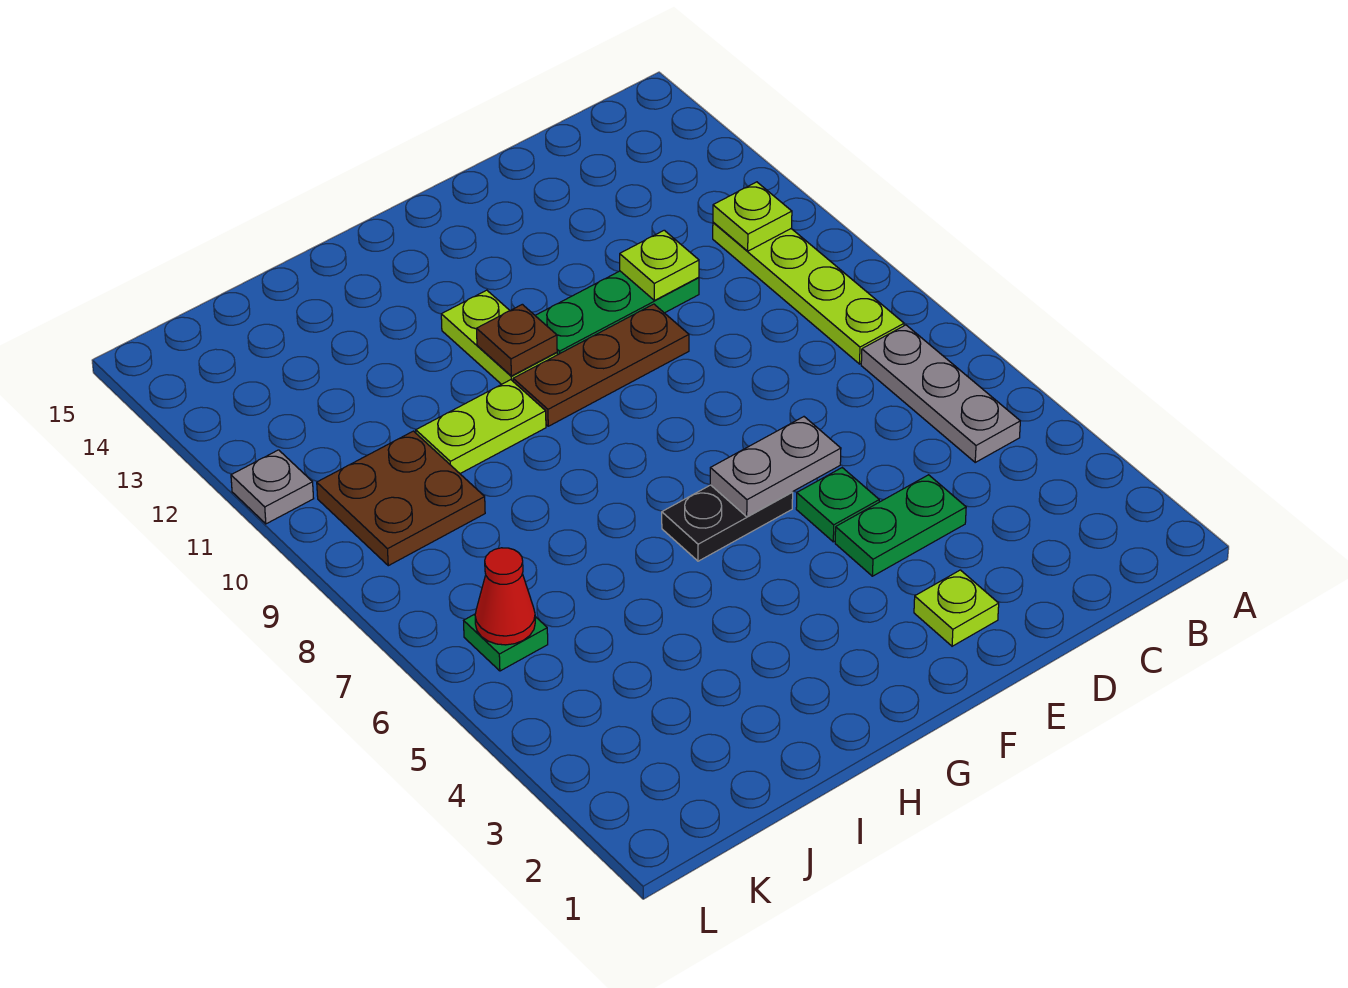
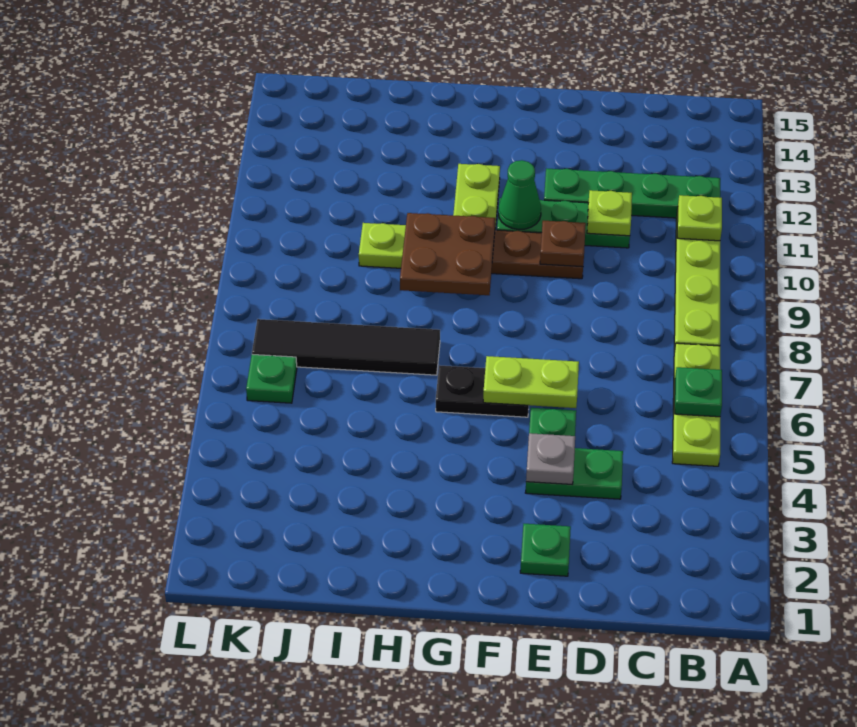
grey 1x3 plate [861,325,1020,462] -> lime 1x3 plate [672,343,720,466]
none -> green 1x1 plate [675,367,722,417]
none -> green 1x4 plate [544,169,720,218]
lime 1x1 plate [914,570,999,646] -> green 1x1 plate [520,524,571,576]
grey 1x2 plate [710,417,841,517] -> lime 1x2 plate [483,356,579,408]
none -> green 1x1 cone [498,160,541,230]
brown 1x1 plate [477,304,557,376] -> brown 1x1 plate moved to [540,221,586,267]
none -> black 1x4 tile [252,319,440,375]
brown 2x2 plate [317,431,485,566] -> brown 2x2 plate moved to [400,213,495,295]
red 1x1 cone [475,548,535,645] -> none
grey 1x1 plate [231,450,314,524] -> grey 1x1 plate moved to [526,433,575,484]

